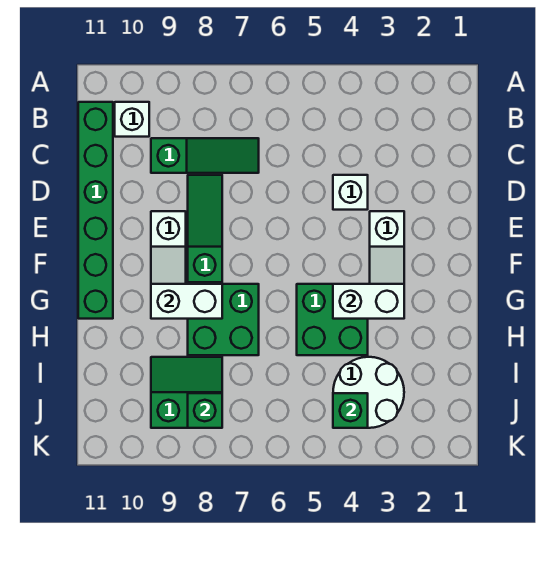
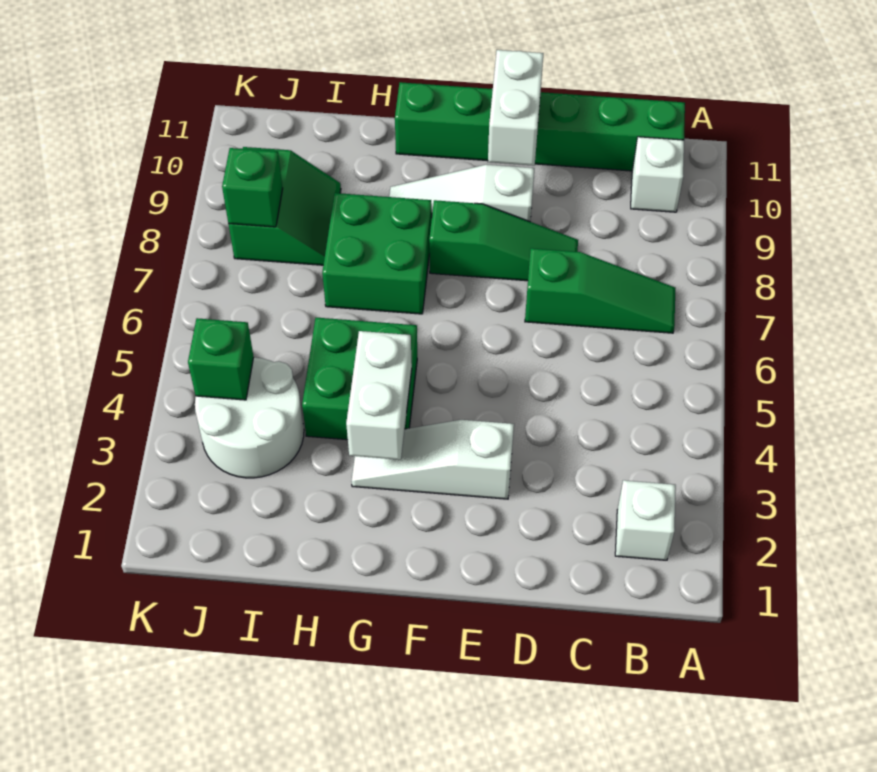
green 1x3 slope [151,138,259,173] -> green 1x3 slope turned to [525,248,675,333]
white 1x1 brick [333,175,368,210] -> white 1x1 brick moved to [615,480,676,560]
white 1x2 brick [151,284,222,319] -> white 1x2 brick moved to [488,50,544,166]

